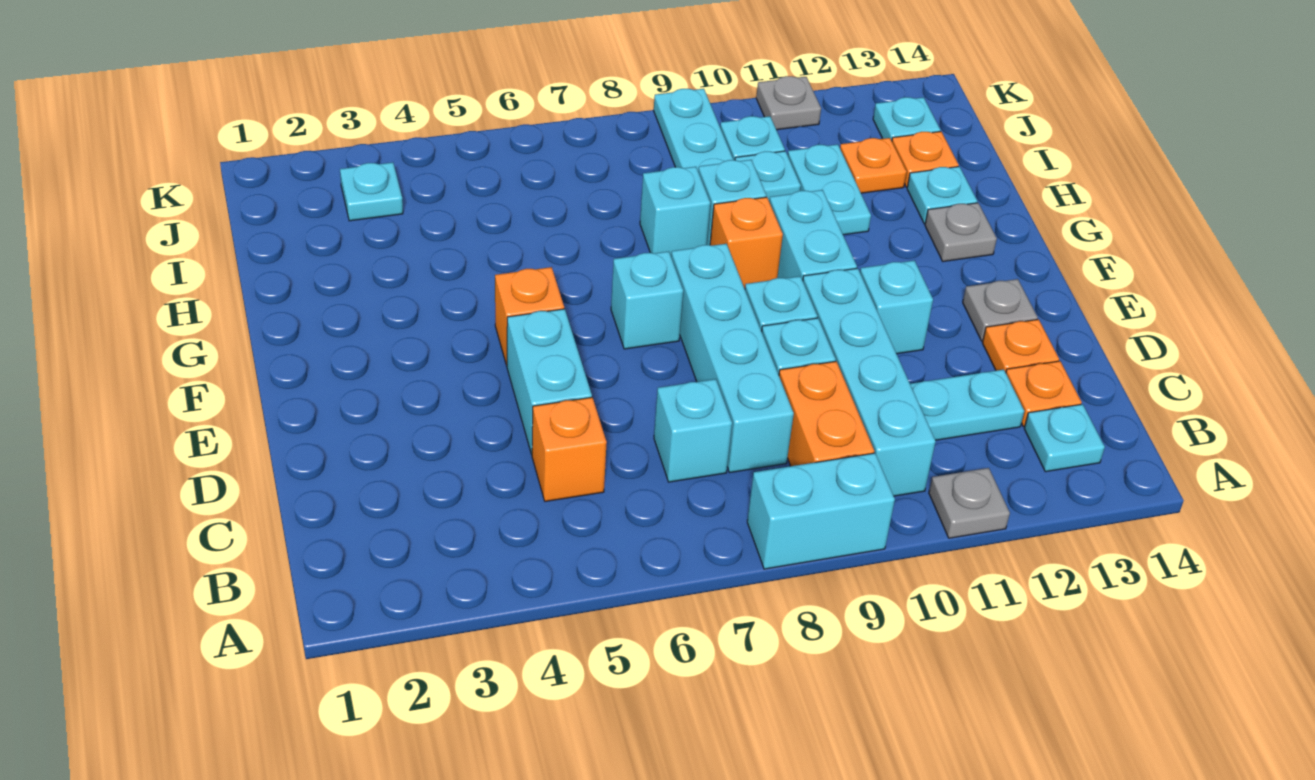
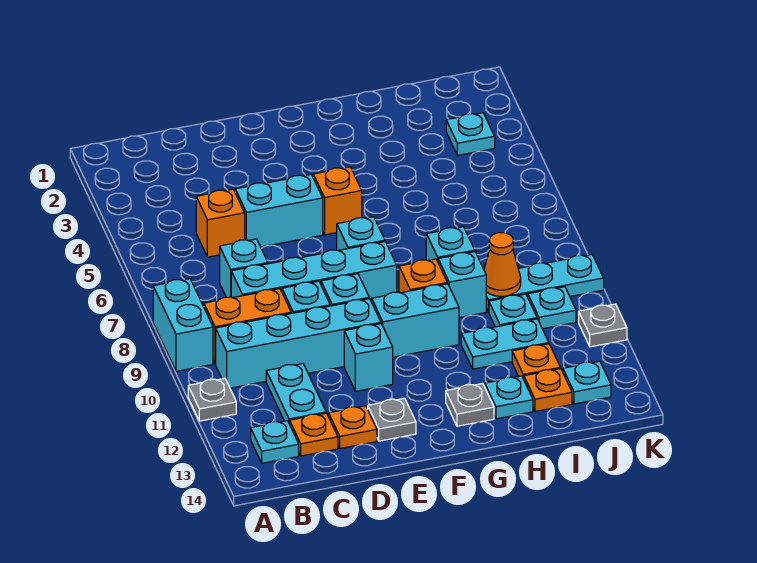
none -> orange 1x1 cone [484,233,521,296]

